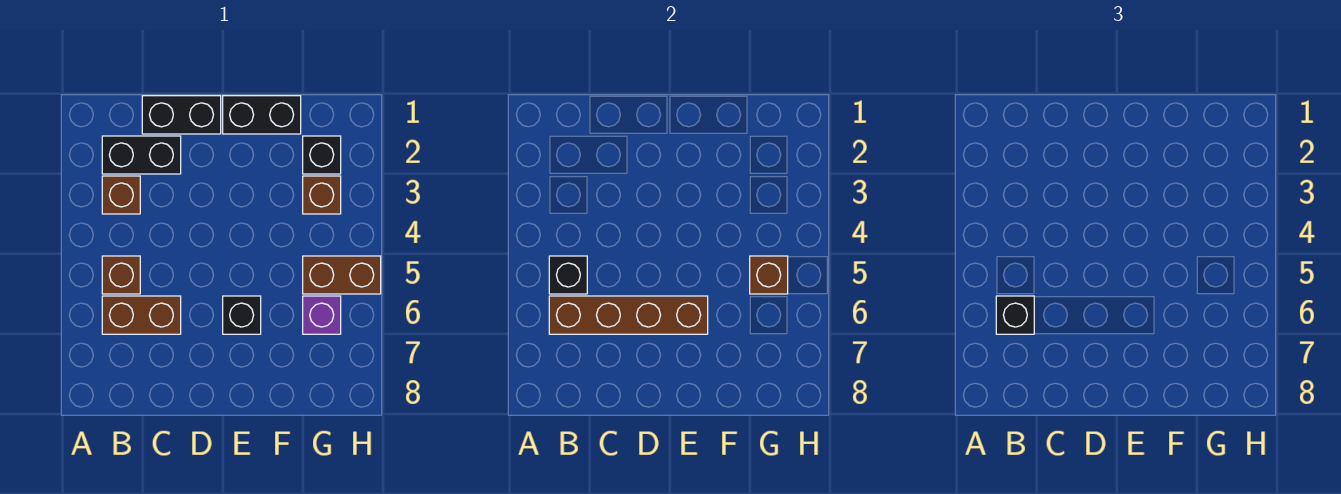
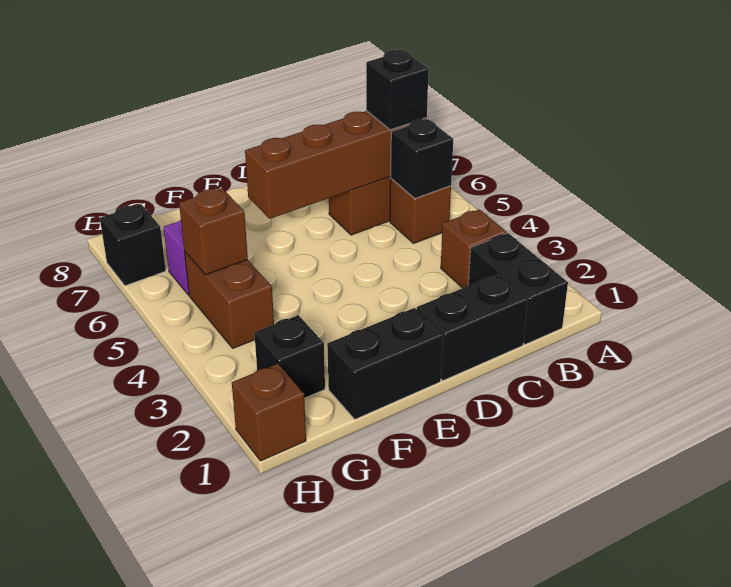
black 1x2 brick [102,136,181,174] -> black 1x2 brick turned to [468,233,568,344]
black 1x1 brick [223,296,261,334] -> black 1x1 brick moved to [100,204,166,286]
brown 1x1 brick [303,176,341,214] -> brown 1x1 brick moved to [232,364,306,461]
brown 1x2 brick [303,256,381,294] -> brown 1x2 brick turned to [184,251,274,348]

